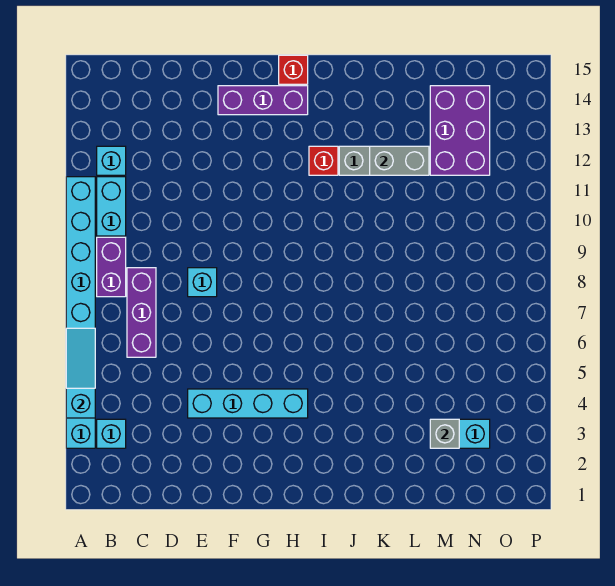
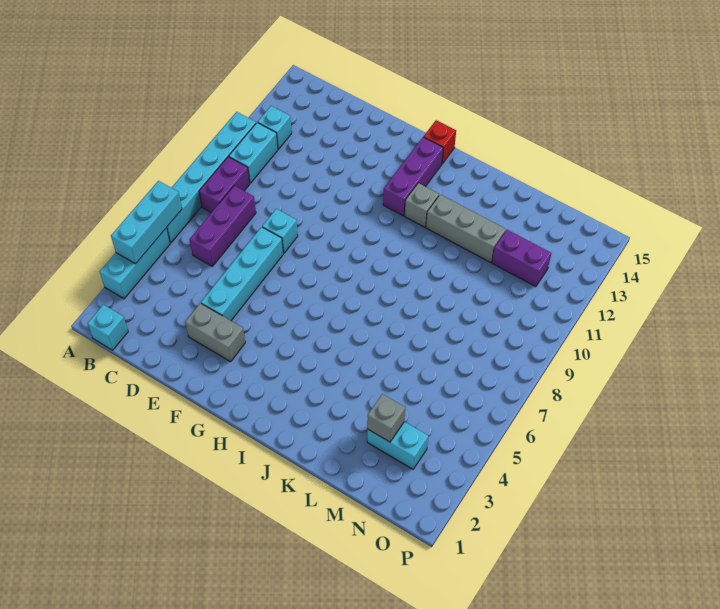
cyan 1x3 slope [66,328,95,418] -> cyan 1x3 brick [111,181,182,264]
cyan 1x1 brick [97,419,126,448] -> cyan 1x1 brick moved to [88,305,128,350]
cyan 1x4 brick [188,389,308,418] -> cyan 1x4 brick turned to [201,227,283,321]
purple 1x3 brick [218,86,308,115] -> purple 1x3 brick turned to [383,137,443,216]
red 1x1 brick [309,146,338,175] -> grey 1x1 brick [405,183,439,227]
grey 1x2 brick [370,146,429,175] -> grey 1x2 brick moved to [185,303,245,362]
purple 2x3 brick [430,86,490,175] -> purple 1x2 brick [492,230,551,287]

